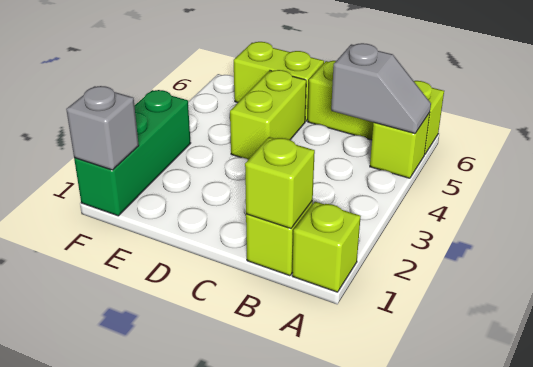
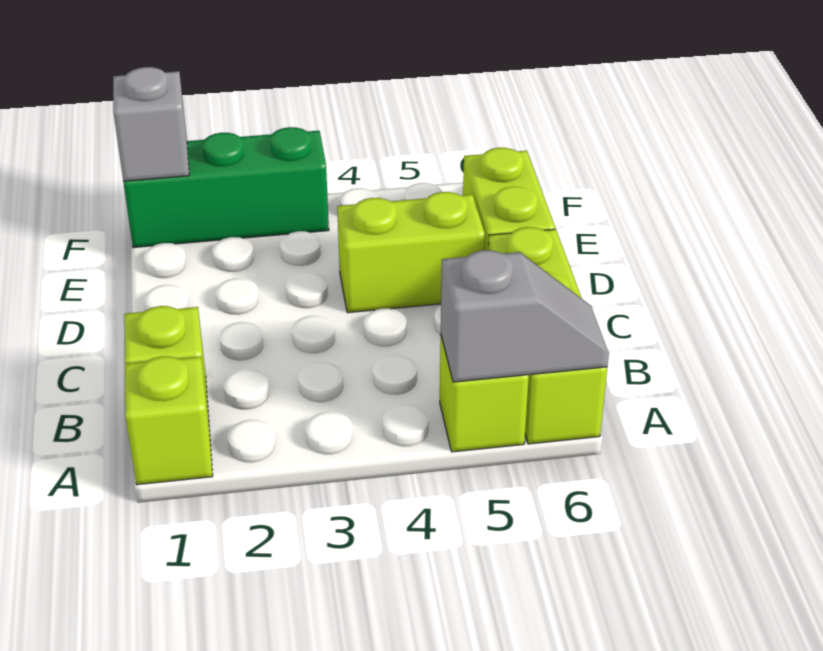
grey 1x2 slope [331,43,431,133] -> grey 1x2 slope turned to [441,250,609,382]
lime 1x1 brick [245,137,315,228] -> none

